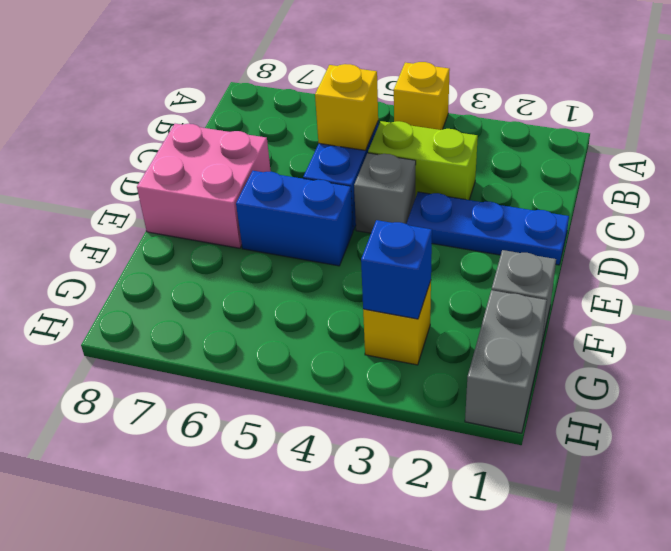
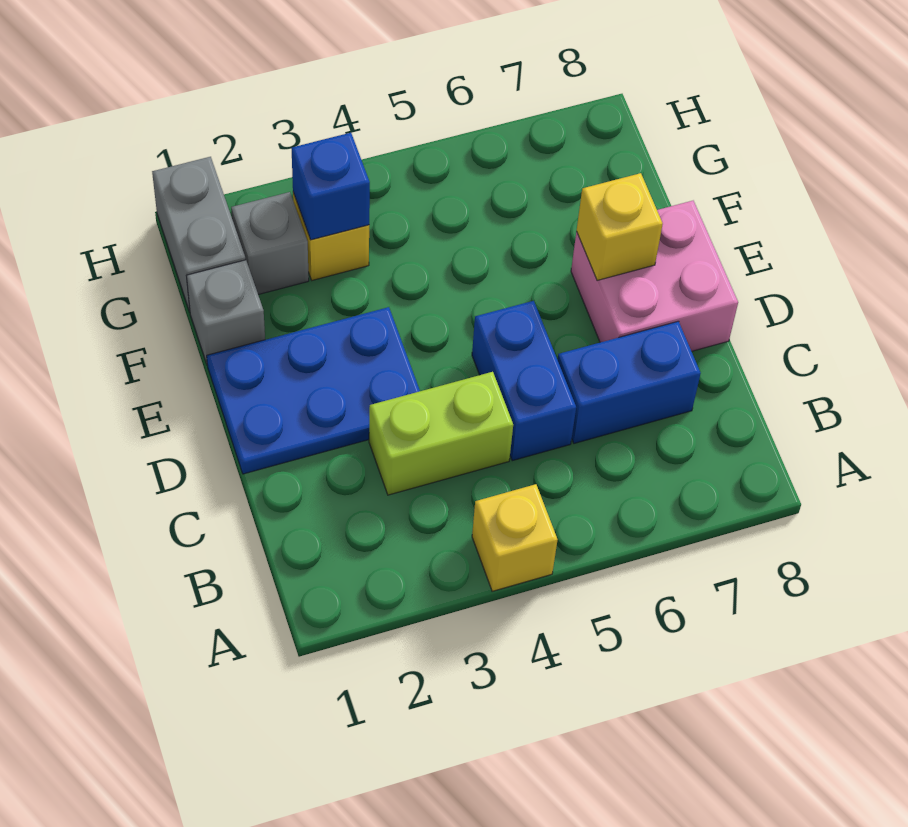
yellow 1x1 brick [315,64,378,150] -> yellow 1x1 brick moved to [577,173,663,280]
blue 1x3 plate [406,192,569,265] -> blue 2x3 plate [207,307,420,474]
grey 1x1 brick [354,153,416,233] -> grey 1x1 brick moved to [231,192,309,295]
blue 1x2 brick [236,171,353,266] -> blue 1x2 brick moved to [558,321,701,443]

